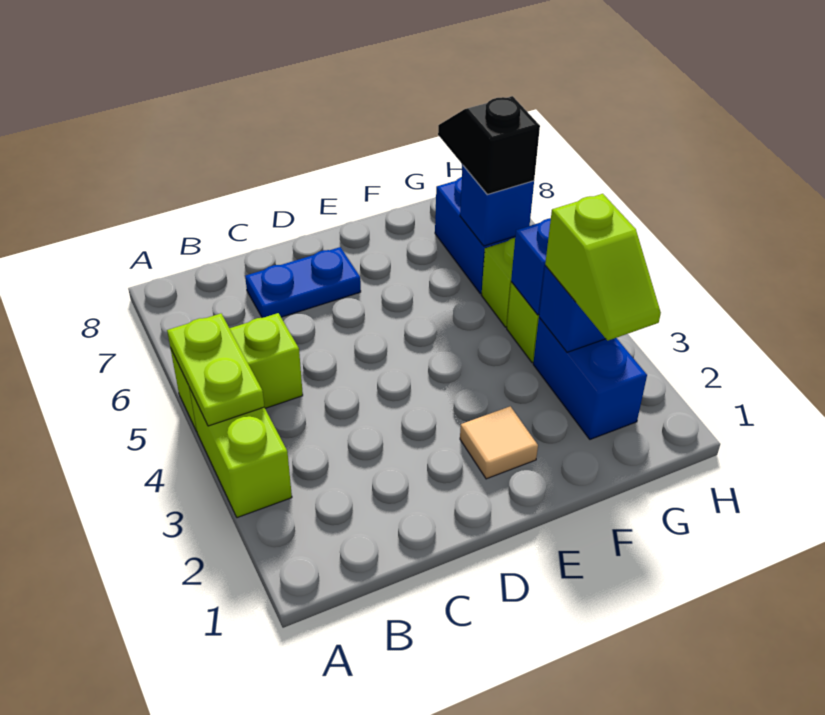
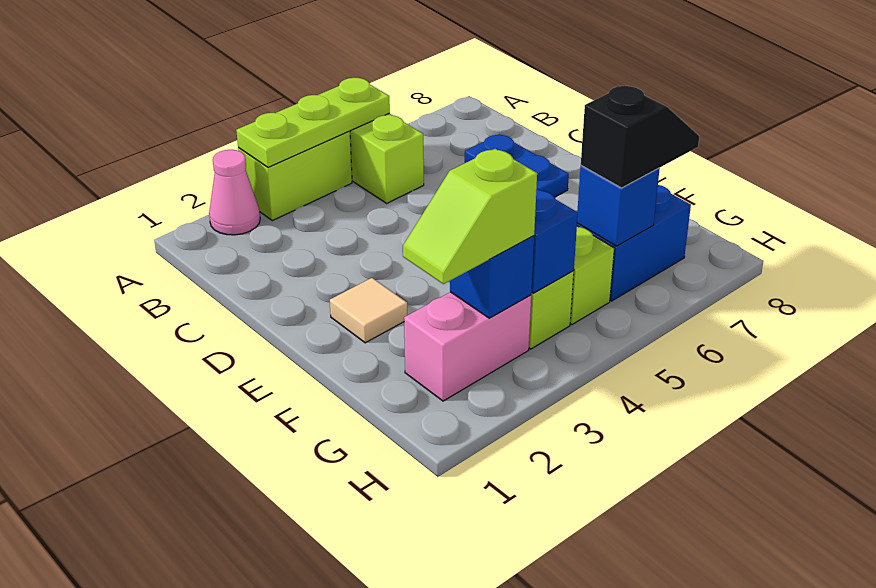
none -> pink 1x1 cone [209,150,260,235]
lime 1x2 plate [167,313,264,426] -> lime 1x3 plate [236,78,390,167]
blue 1x2 brick [533,318,647,439] -> pink 1x2 brick [404,292,531,401]

